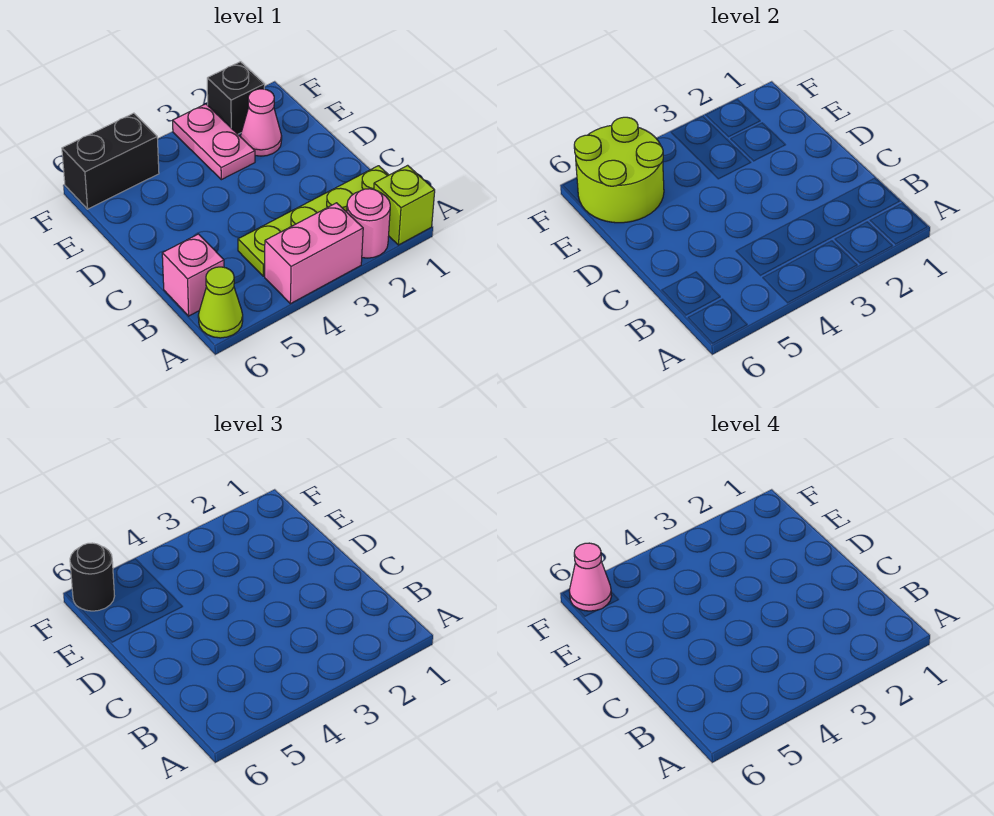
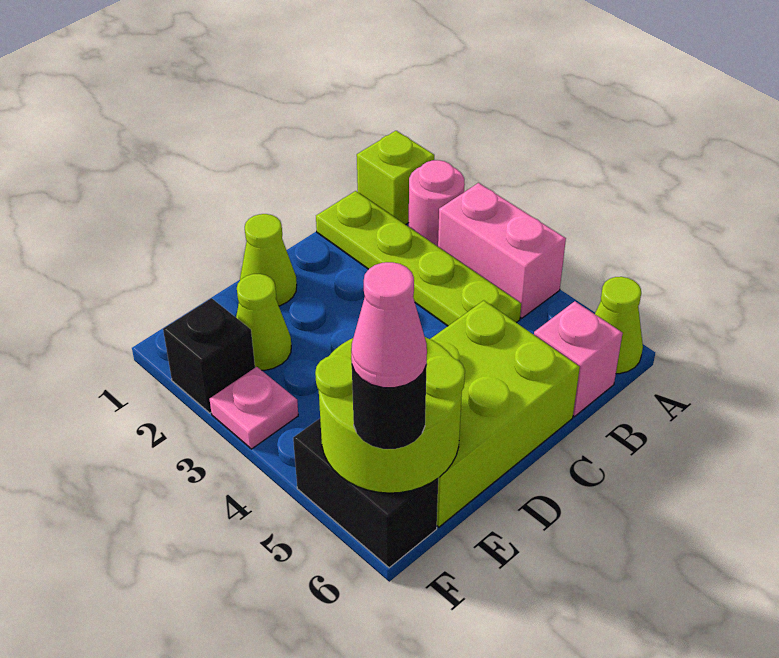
none -> lime 2x3 brick [431,301,580,527]
none -> lime 1x1 cone [240,214,297,306]
pink 1x1 cone [241,89,282,156] -> lime 1x1 cone [236,274,291,370]
pink 1x2 plate [173,104,255,180] -> pink 1x1 plate [210,367,298,449]

